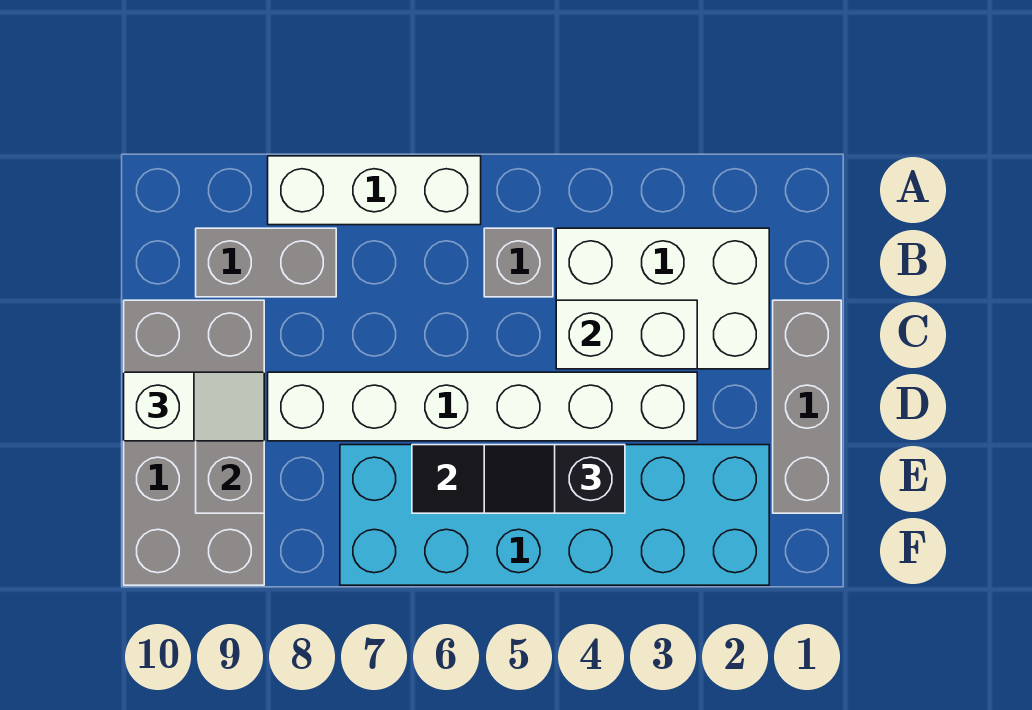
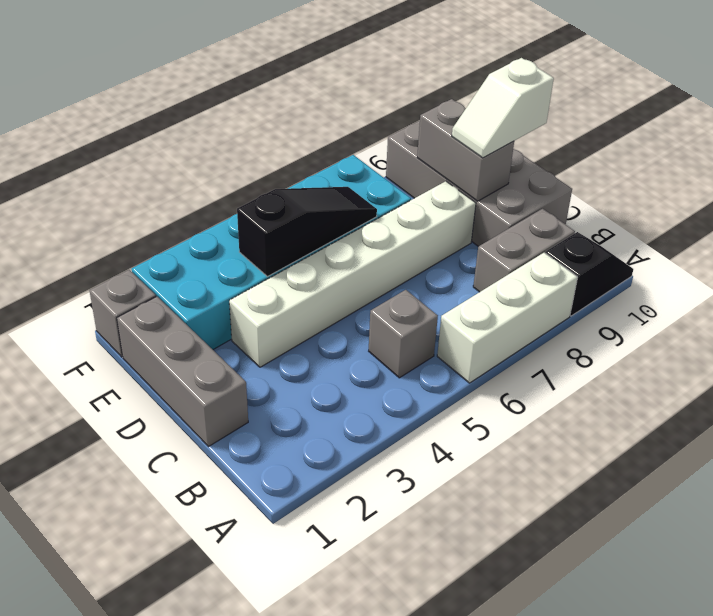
white 2x3 brick [556,228,769,369] -> none
white 1x2 brick [556,300,697,369] -> none
black 1x2 slope [484,445,625,513] -> black 1x2 slope moved to [546,232,633,316]
none -> grey 1x1 brick [89,270,156,357]

